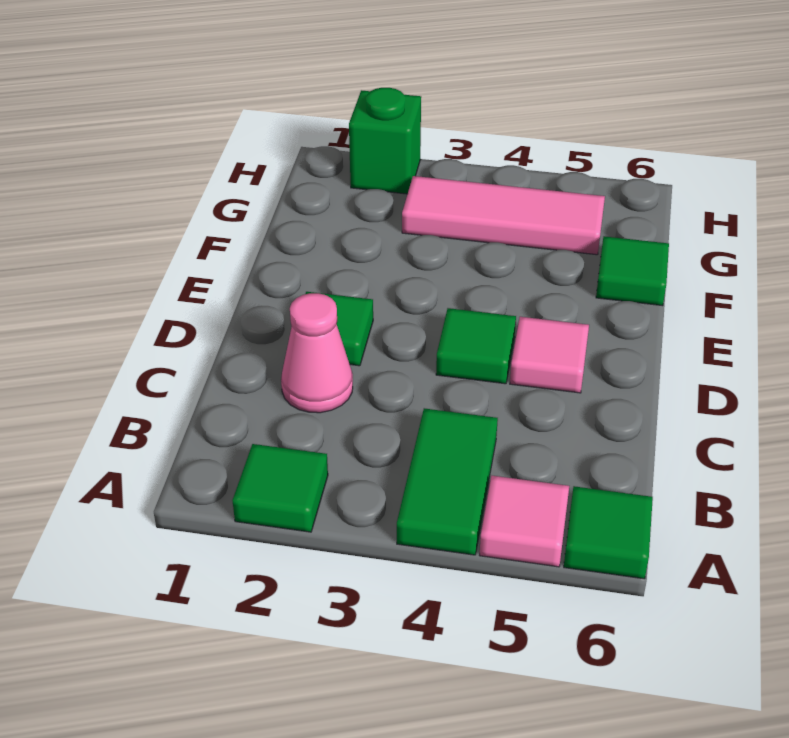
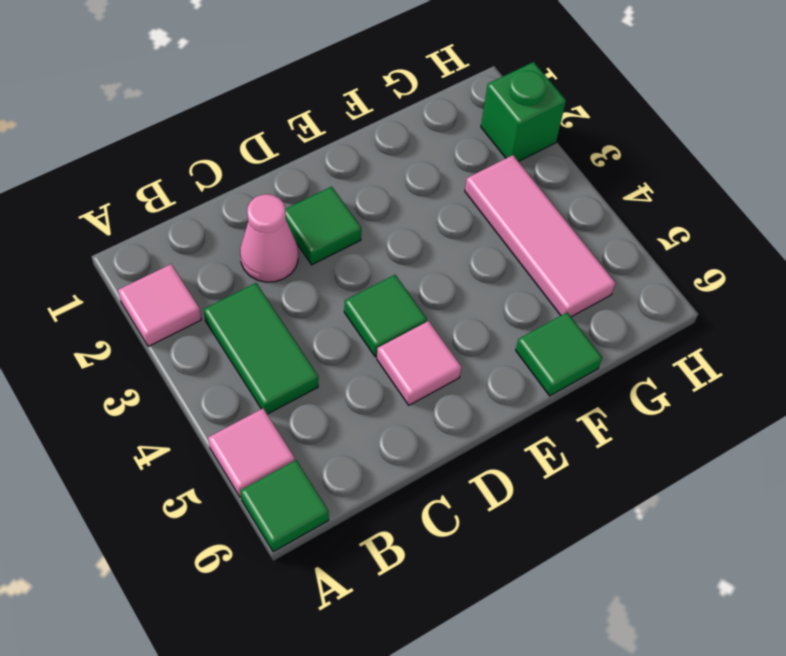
green 1x1 tile [232,444,328,532] -> pink 1x1 tile [118,264,201,347]
green 1x2 tile [397,408,498,555] -> green 1x2 tile turned to [204,283,318,414]

